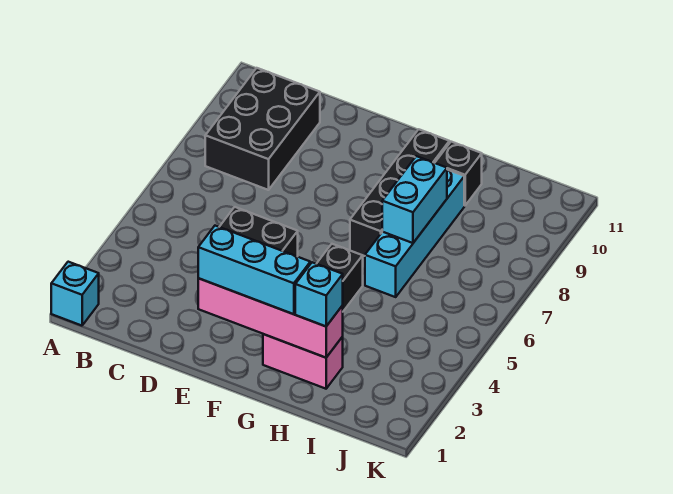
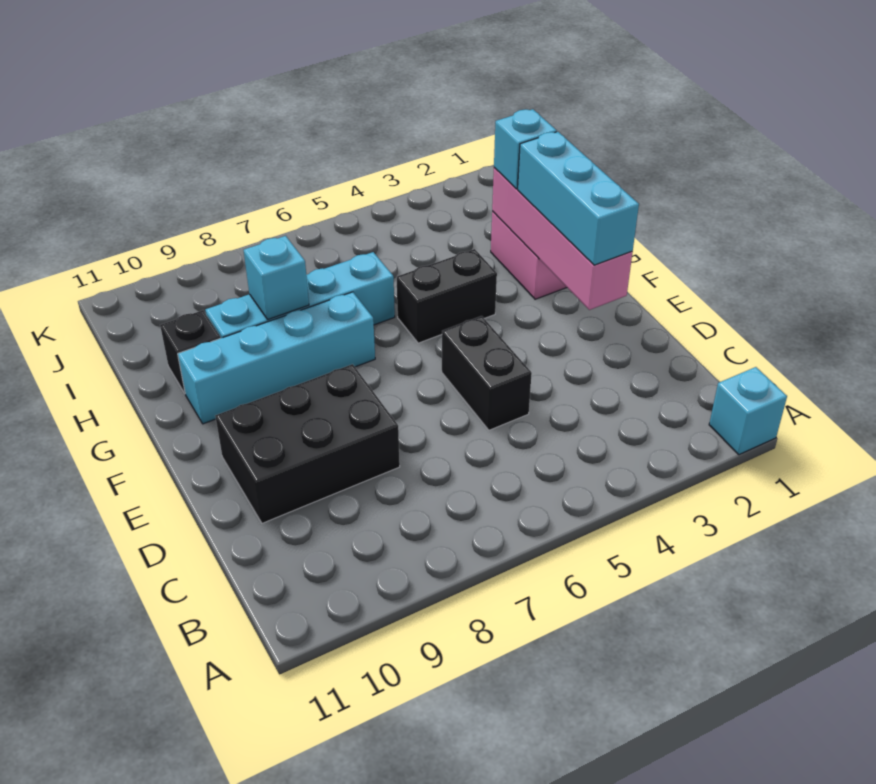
black 2x3 brick [205,68,320,190] -> black 2x3 brick moved to [215,364,400,523]
black 1x4 brick [350,129,449,256] -> cyan 1x4 brick [178,292,375,424]
cyan 1x2 brick [382,156,447,243] -> cyan 1x1 brick [244,236,309,320]

